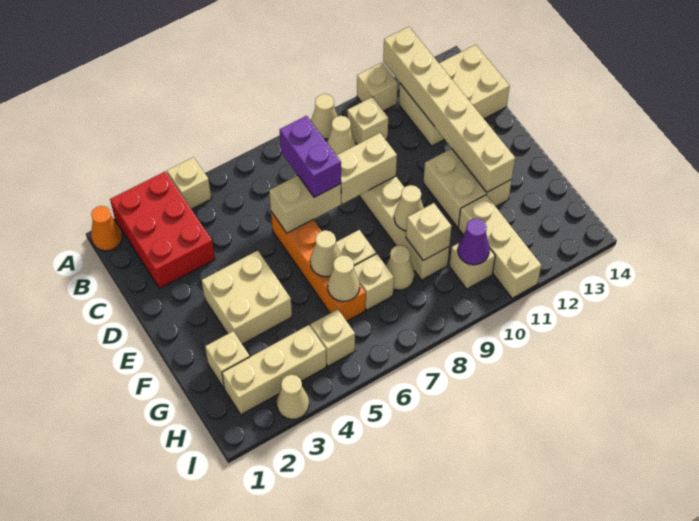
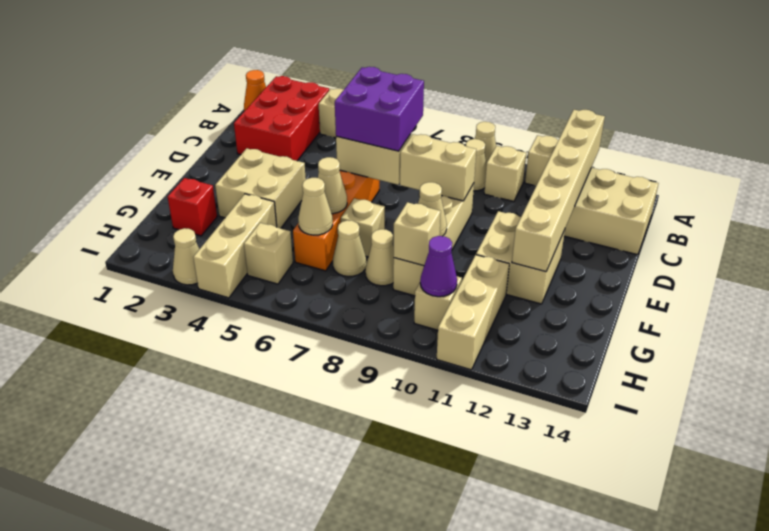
purple 1x2 brick [280,116,341,197] -> purple 2x2 brick [335,67,424,151]
tan 1x1 brick [205,331,250,388] -> red 1x1 brick [168,178,217,236]
tan 1x1 brick [354,254,394,310] -> tan 1x1 cone [333,220,366,277]
tan 1x3 brick [222,325,326,415] -> tan 1x3 brick turned to [193,194,277,298]

